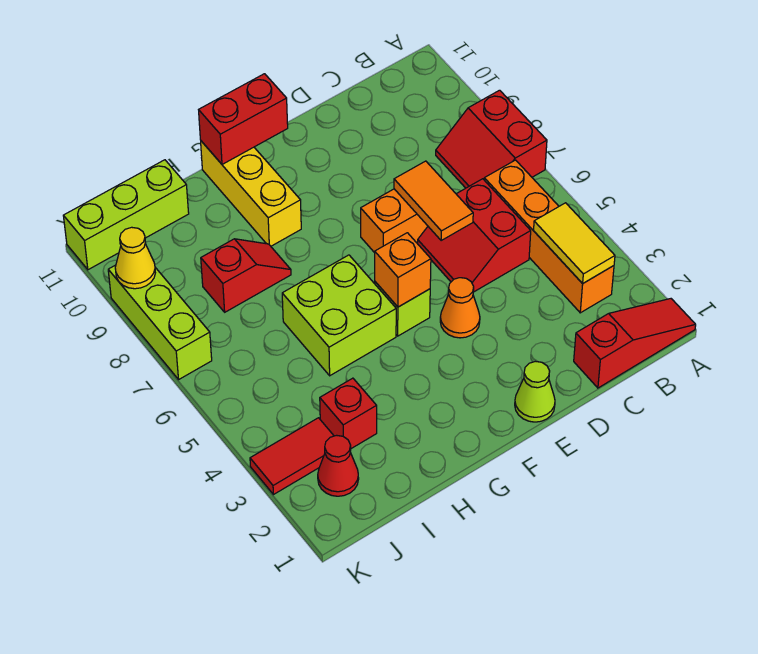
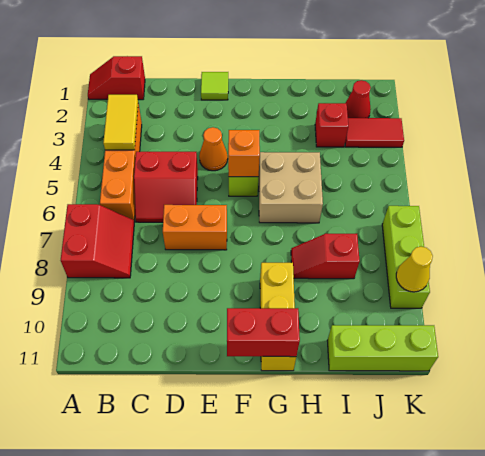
red 1x3 slope [574,299,696,388] -> red 1x2 slope [88,56,145,100]
red 2x2 slope [417,179,531,292] -> red 2x2 slope turned to [134,152,198,222]
orange 1x2 tile [394,161,473,241] -> none
lime 1x1 cone [515,361,555,422] -> lime 1x1 tile [201,72,228,100]
lime 2x2 brick [282,255,396,376] -> tan 2x2 brick [259,152,323,223]

